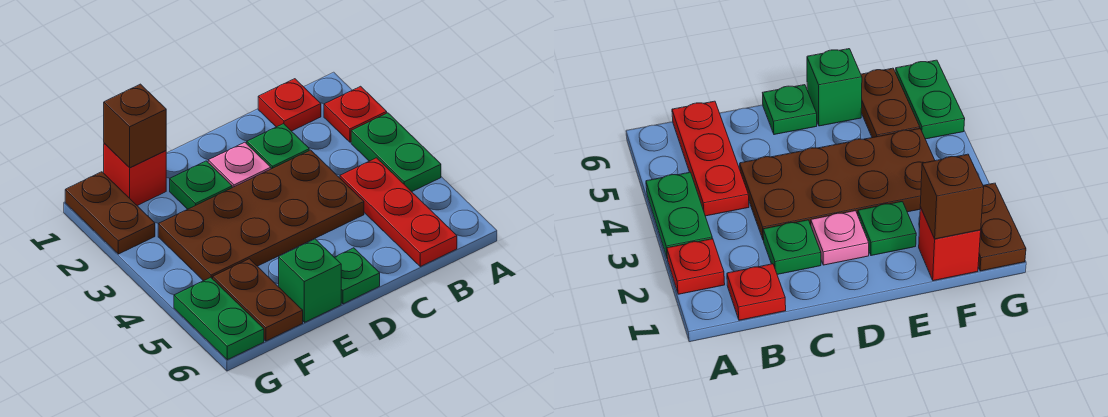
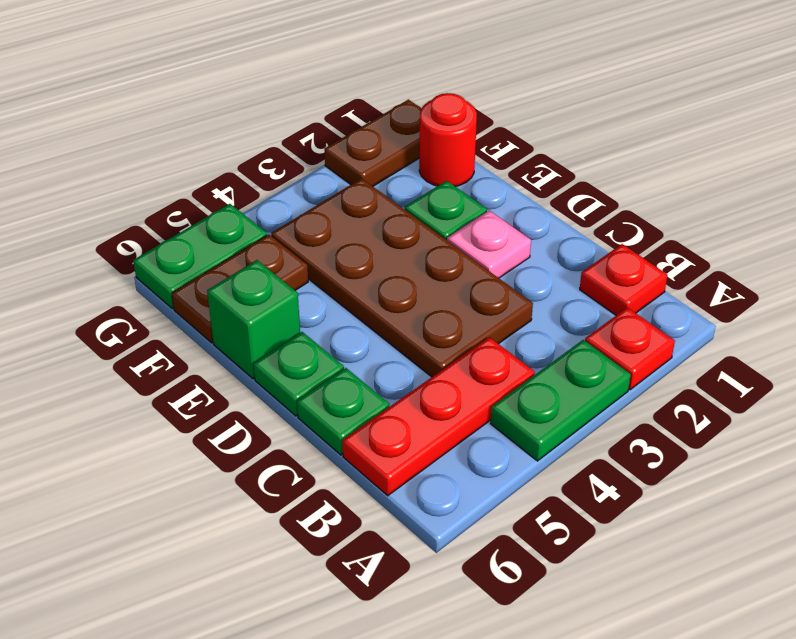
green 1x1 plate [247,124,309,169] -> green 1x1 plate moved to [297,368,389,455]
red 1x1 brick [104,143,166,205] -> red 1x1 round brick [419,93,477,186]
brown 1x1 brick [104,84,166,168] -> none

